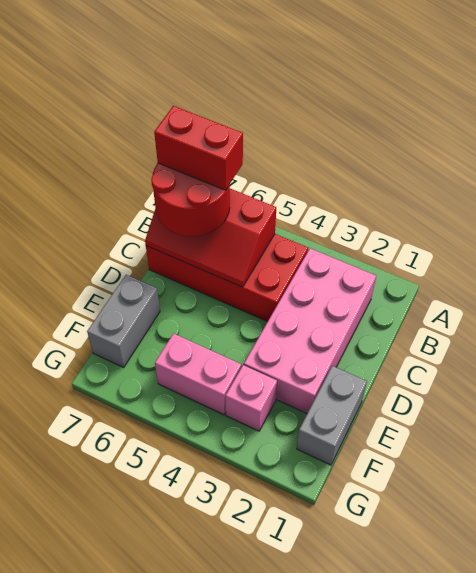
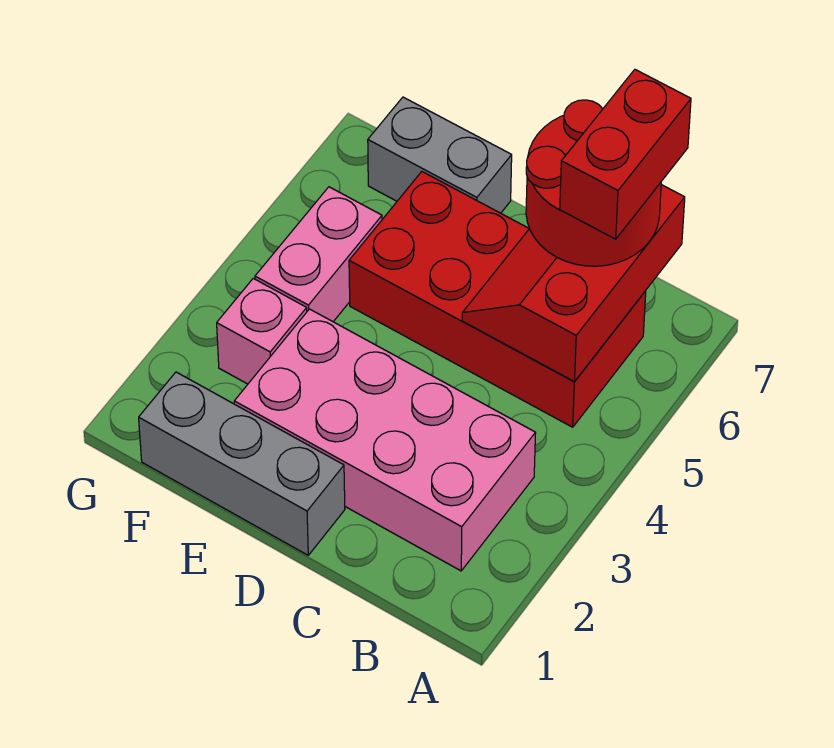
red 2x4 brick [146,234,308,322] -> red 2x4 brick turned to [349,172,646,427]
grey 1x2 brick [297,366,367,465] -> grey 1x3 brick [139,372,345,555]

